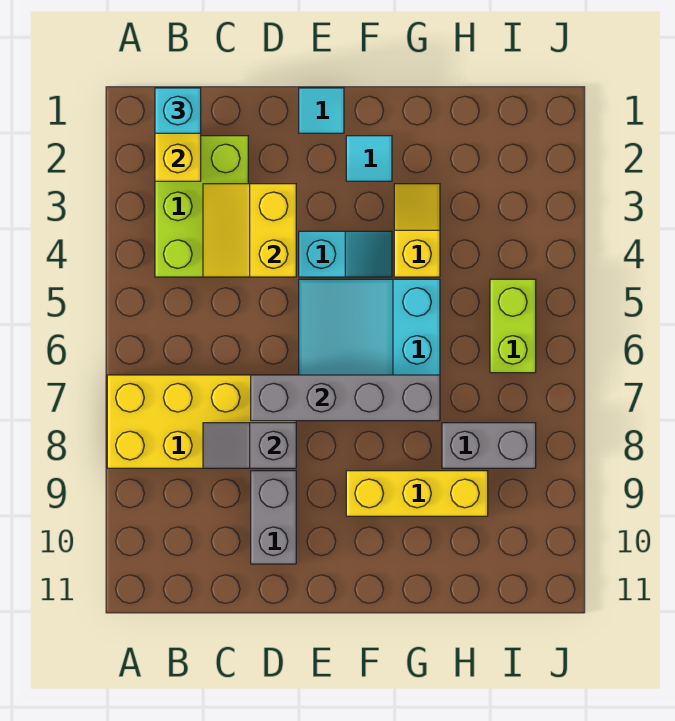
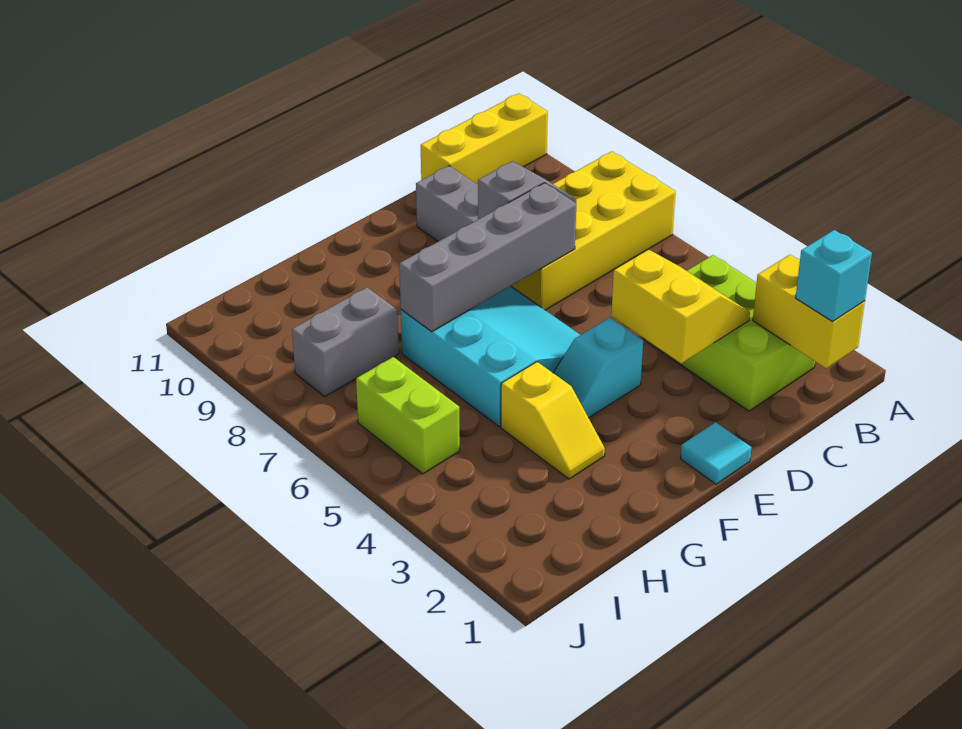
cyan 1x1 tile [346,136,392,181] -> none
yellow 1x3 brick [346,471,488,516] -> yellow 1x3 brick moved to [421,94,548,185]

